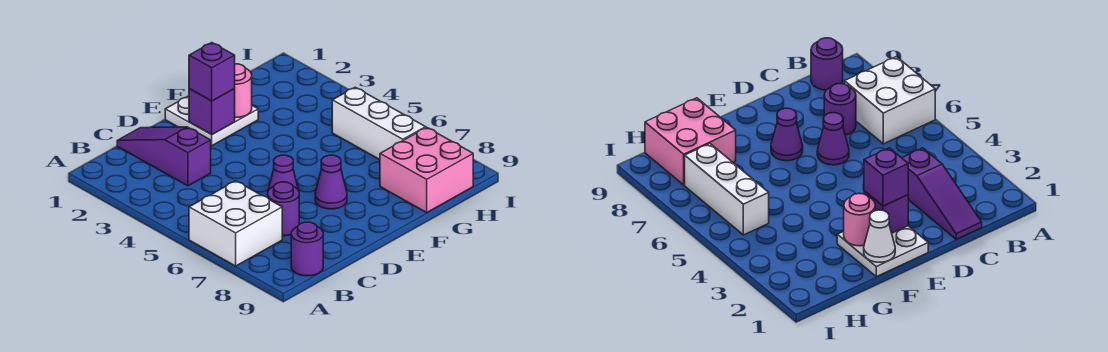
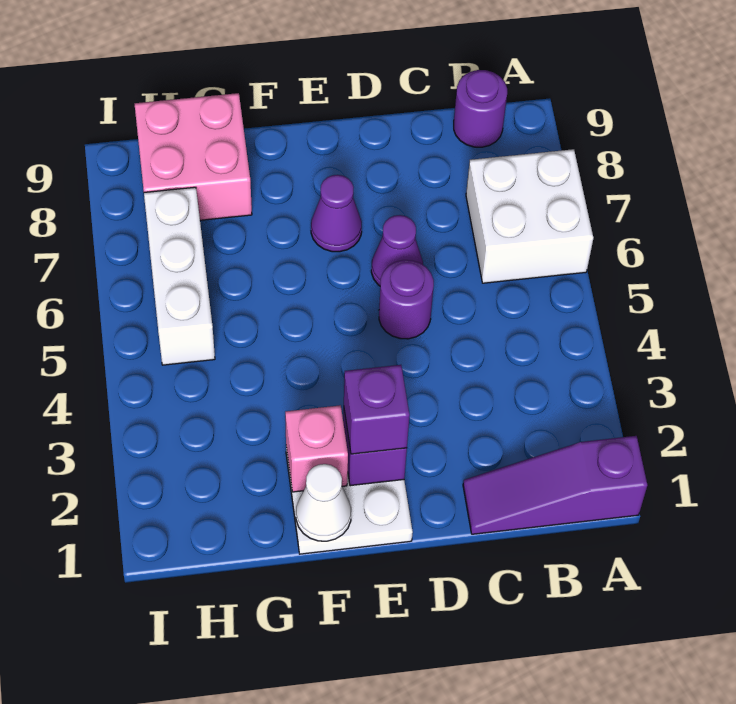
purple 1x3 slope [117,127,211,186] -> purple 1x3 slope turned to [463,436,647,534]
purple 1x1 round brick [268,182,299,236] -> purple 1x1 round brick moved to [379,260,434,339]
pink 1x1 round brick [234,64,252,117] -> pink 1x1 brick [285,405,348,492]

